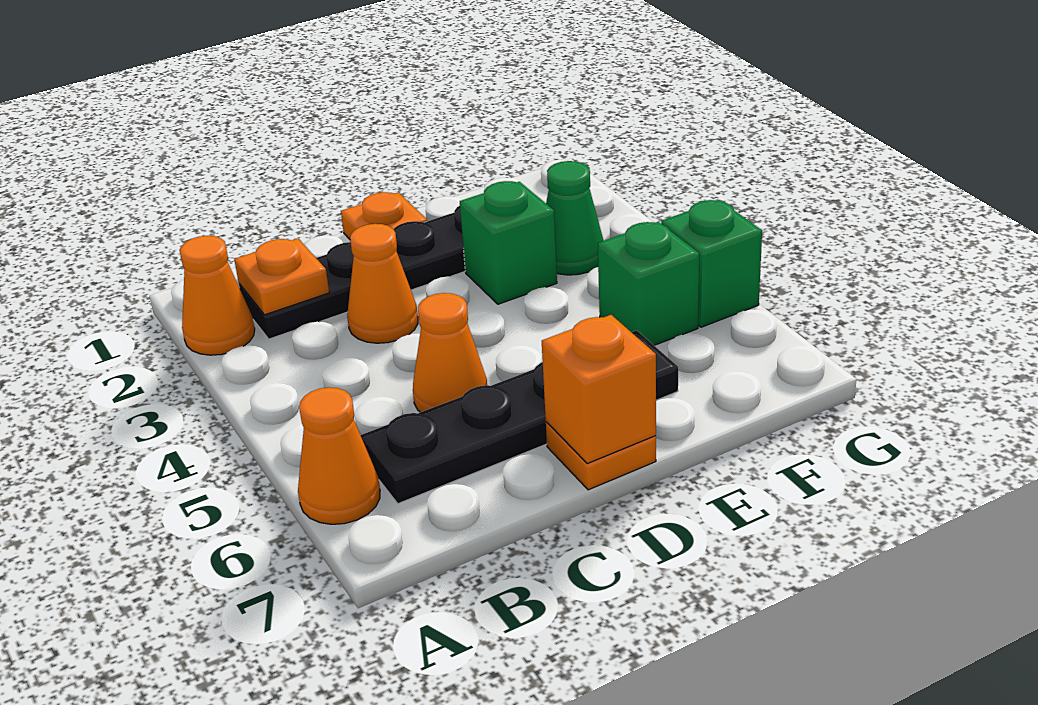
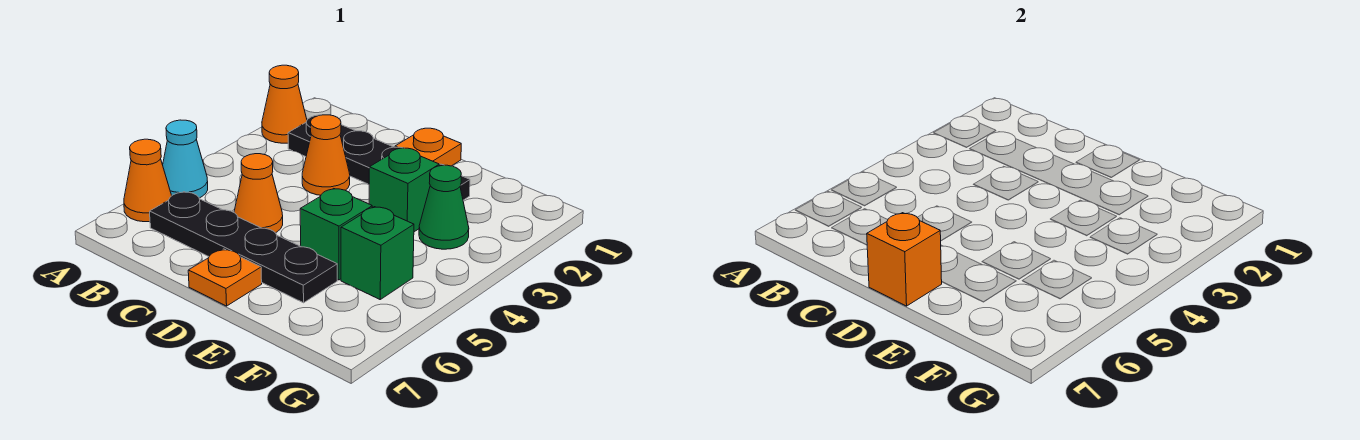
none -> cyan 1x1 cone [163,120,208,198]
orange 1x1 plate [234,238,329,315] -> none
green 1x1 brick [661,200,762,327] -> green 1x1 brick moved to [300,189,372,280]

